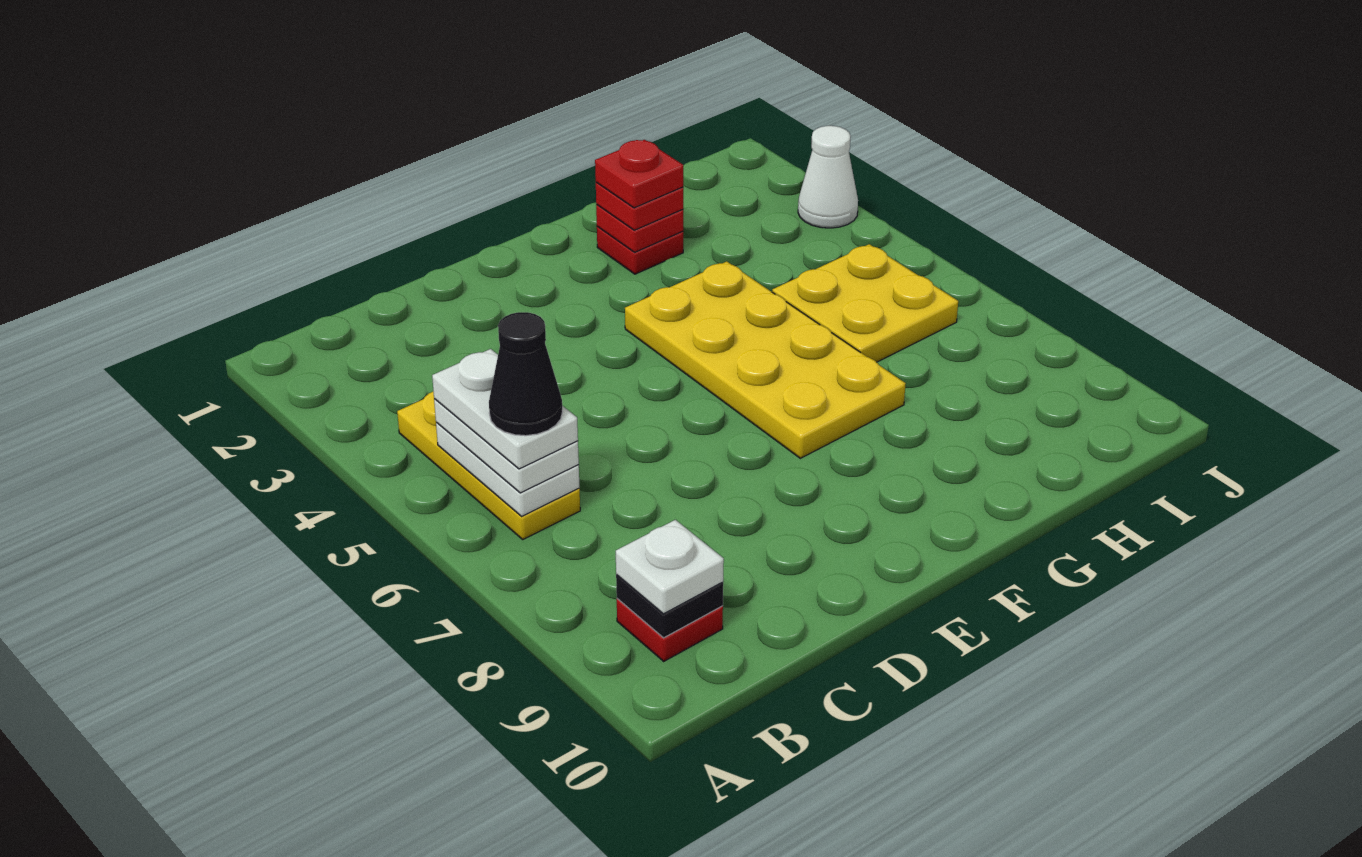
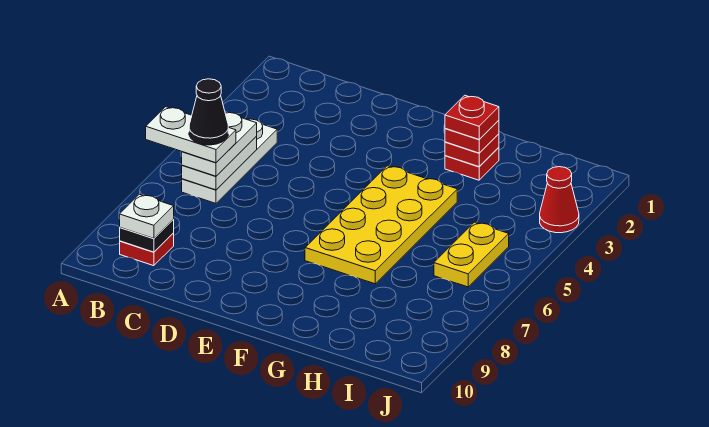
yellow 1x3 plate [397,392,580,539] -> white 1x3 plate [182,118,277,203]
white 1x2 plate [432,349,578,469] -> white 1x2 plate turned to [146,107,236,163]
yellow 2x2 plate [772,244,958,362] -> yellow 1x2 plate [434,222,509,287]
white 1x1 cone [798,126,858,228] -> red 1x1 cone [540,167,579,233]

